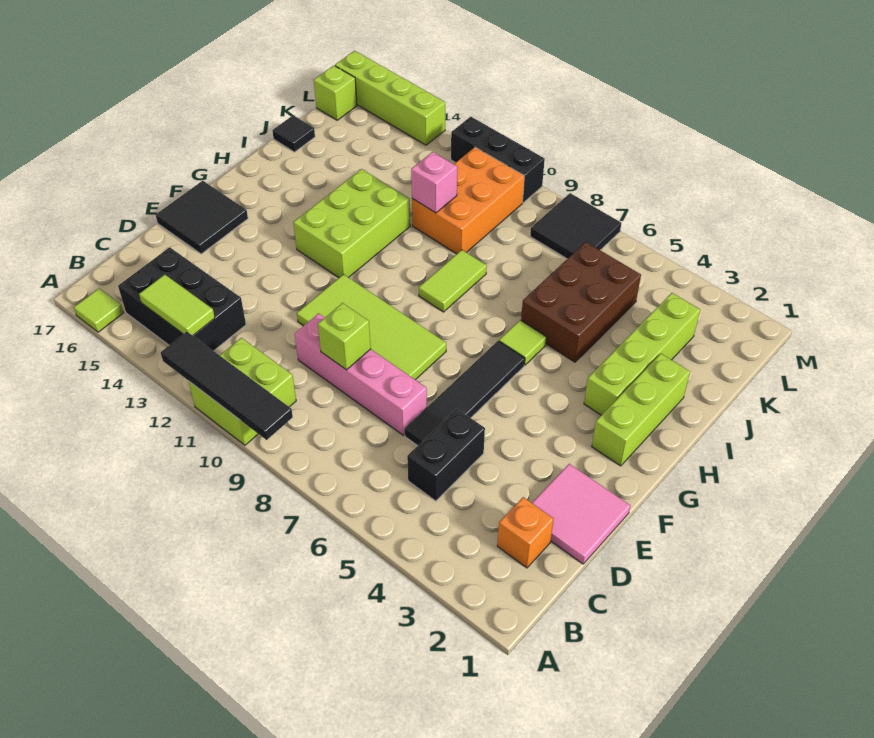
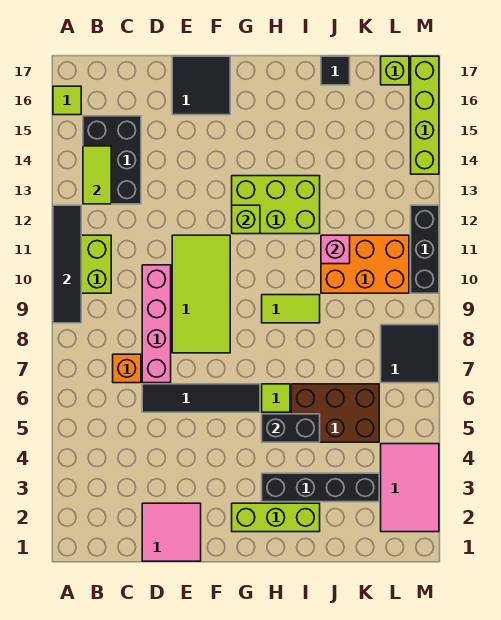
orange 1x1 brick [497,497,554,568] -> orange 1x1 brick moved to [113,354,141,383]
black 1x2 brick [407,409,485,501] -> black 1x2 brick moved to [262,414,320,442]
lime 1x1 brick [318,303,371,370] -> lime 1x1 brick moved to [232,205,260,234]
lime 1x4 brick [584,293,700,415] -> black 1x4 brick [262,473,379,502]
none -> pink 2x3 tile [381,444,439,532]

